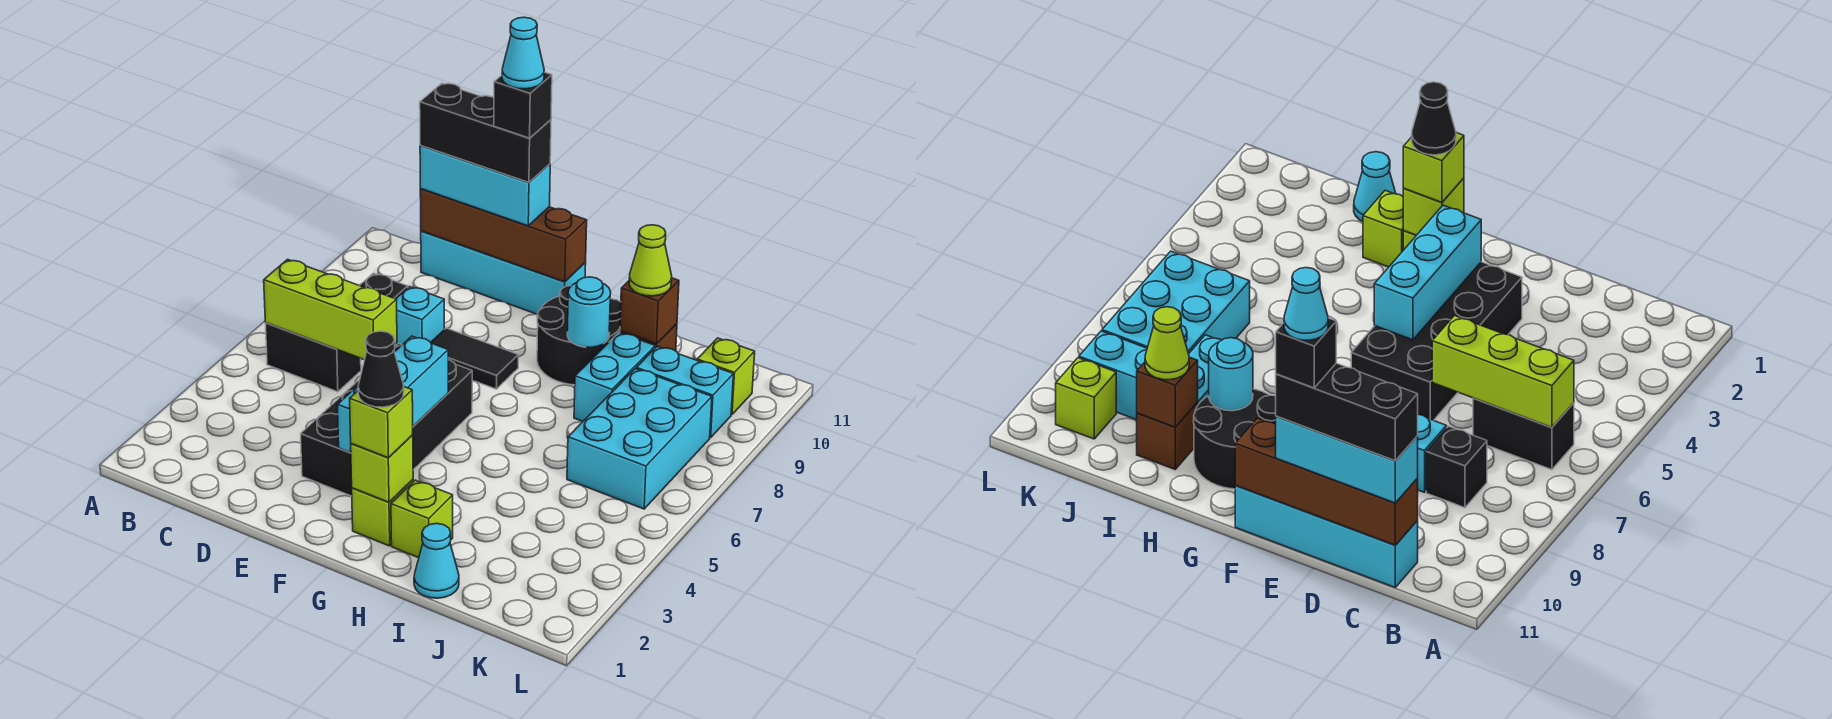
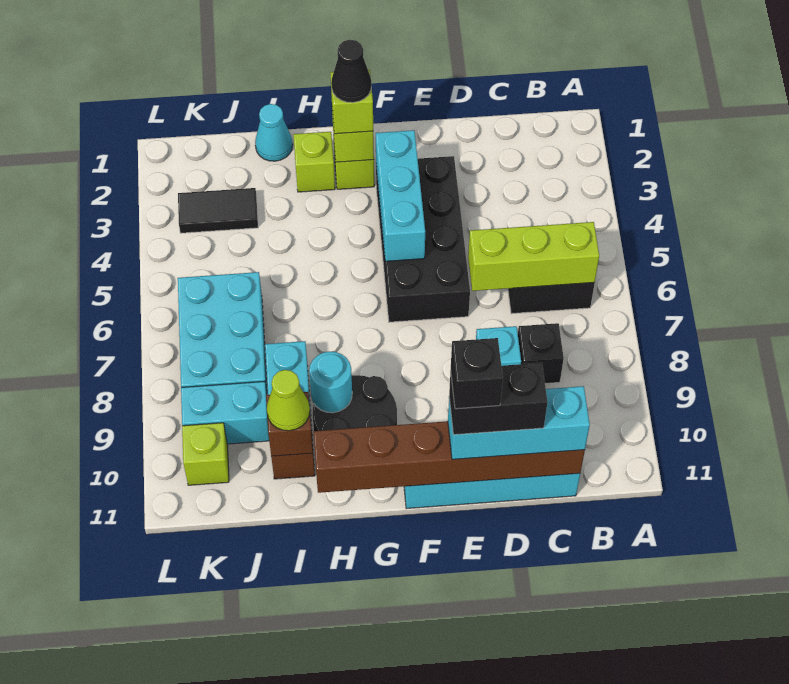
brown 1x4 brick [420,189,587,282] -> brown 1x6 brick [313,421,585,493]
black 1x3 brick [420,83,551,182] -> black 1x2 brick [449,363,547,435]
black 1x2 tile [431,328,518,389] -> black 1x2 tile moved to [178,188,258,233]
cyan 1x1 cone [502,17,544,89] -> none

